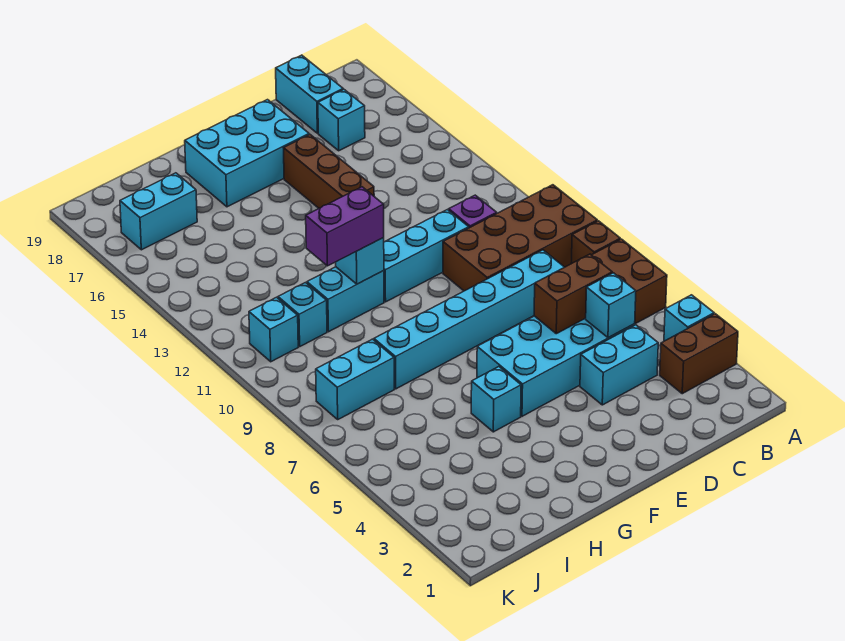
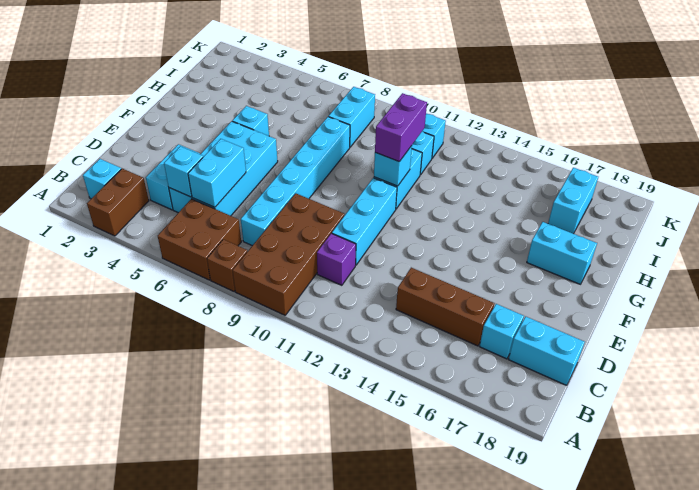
cyan 1x1 brick [664,295,714,341] -> cyan 1x1 brick moved to [83,159,121,199]
brown 1x2 brick [534,254,612,334] -> cyan 1x2 brick [188,139,246,207]
brown 1x3 brick [284,135,374,208] -> brown 1x3 brick moved to [396,268,494,346]
cyan 2x3 brick [185,100,309,207] -> cyan 1x2 brick [527,222,597,284]

